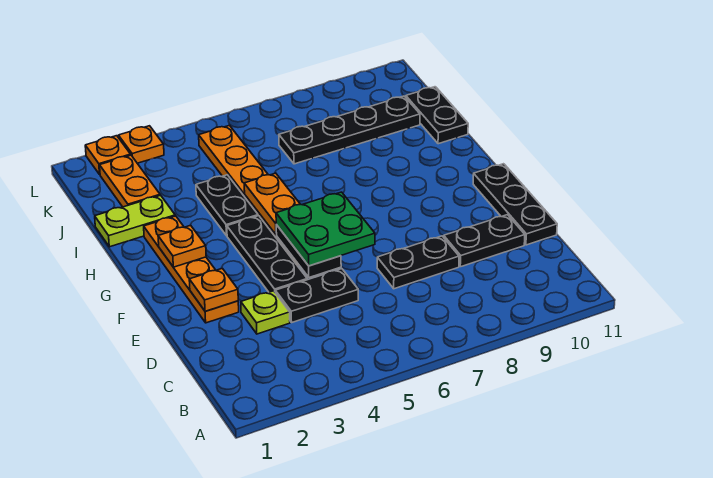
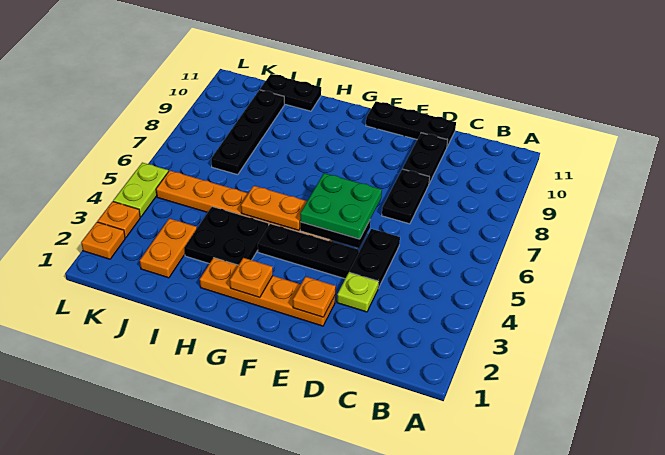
black 1x2 plate [196,175,258,236] -> black 2x2 plate [184,207,269,265]
lime 1x2 plate [95,195,175,247] -> lime 1x2 plate moved to [113,163,168,217]
orange 1x2 plate [100,155,160,207] -> orange 1x2 plate turned to [140,218,197,278]

